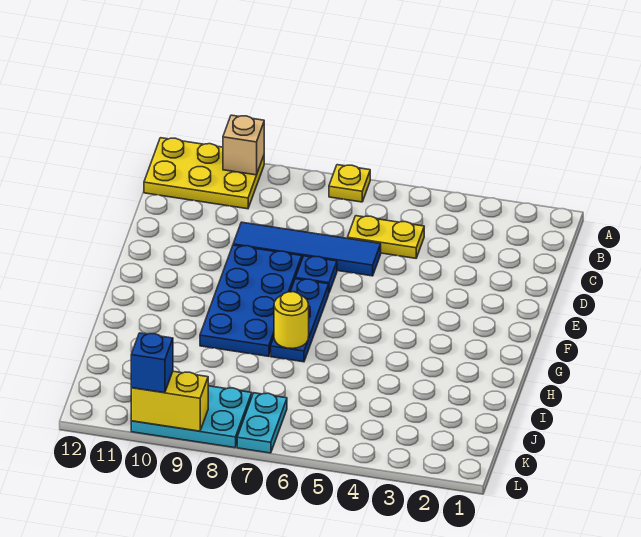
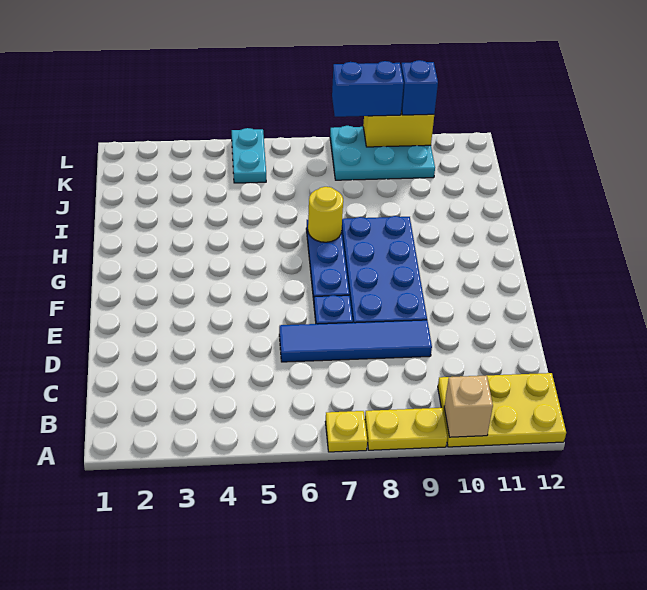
yellow 1x2 plate [348,216,424,258] -> yellow 1x2 plate moved to [365,408,447,450]
cyan 1x2 plate [237,393,287,453] -> cyan 1x2 plate moved to [232,128,266,183]
none -> blue 1x2 brick [332,61,404,117]

